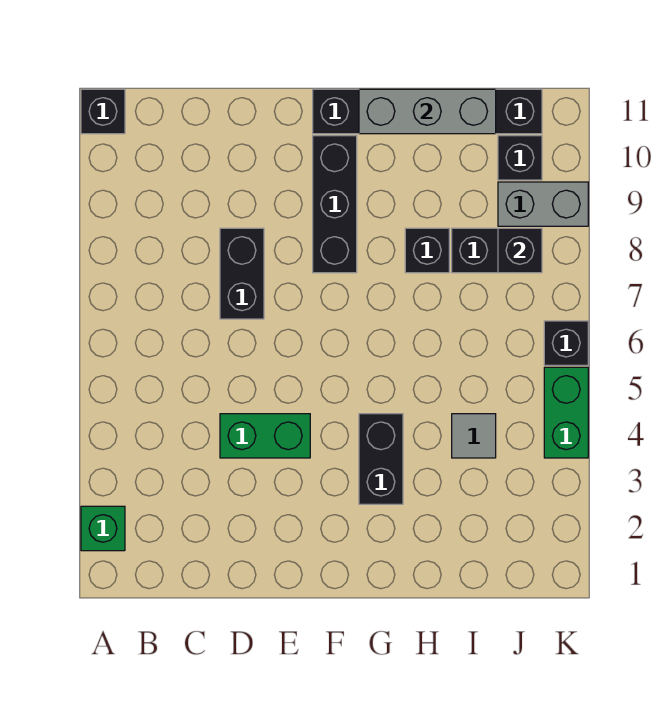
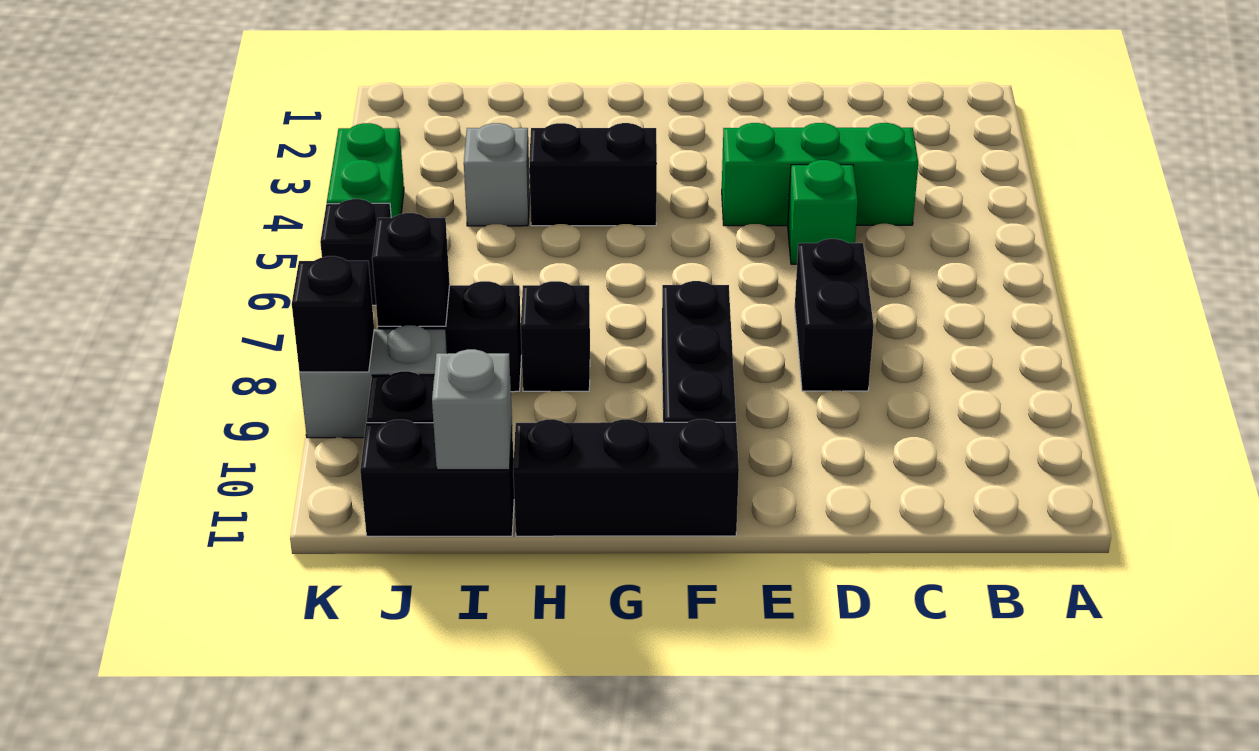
green 1x1 brick [81,506,125,551] -> green 1x1 brick moved to [788,160,858,264]
black 1x1 brick [81,89,125,134] -> black 1x1 brick moved to [292,256,374,372]
green 1x2 brick [220,414,310,458] -> green 1x3 brick [722,123,918,226]
black 1x2 brick [359,414,403,504] -> black 1x2 brick turned to [529,123,657,226]
grey 1x3 brick [359,89,496,134] -> grey 1x1 brick [432,349,512,470]
grey 1x1 tile [452,414,496,458] -> grey 1x1 brick [464,123,530,226]

